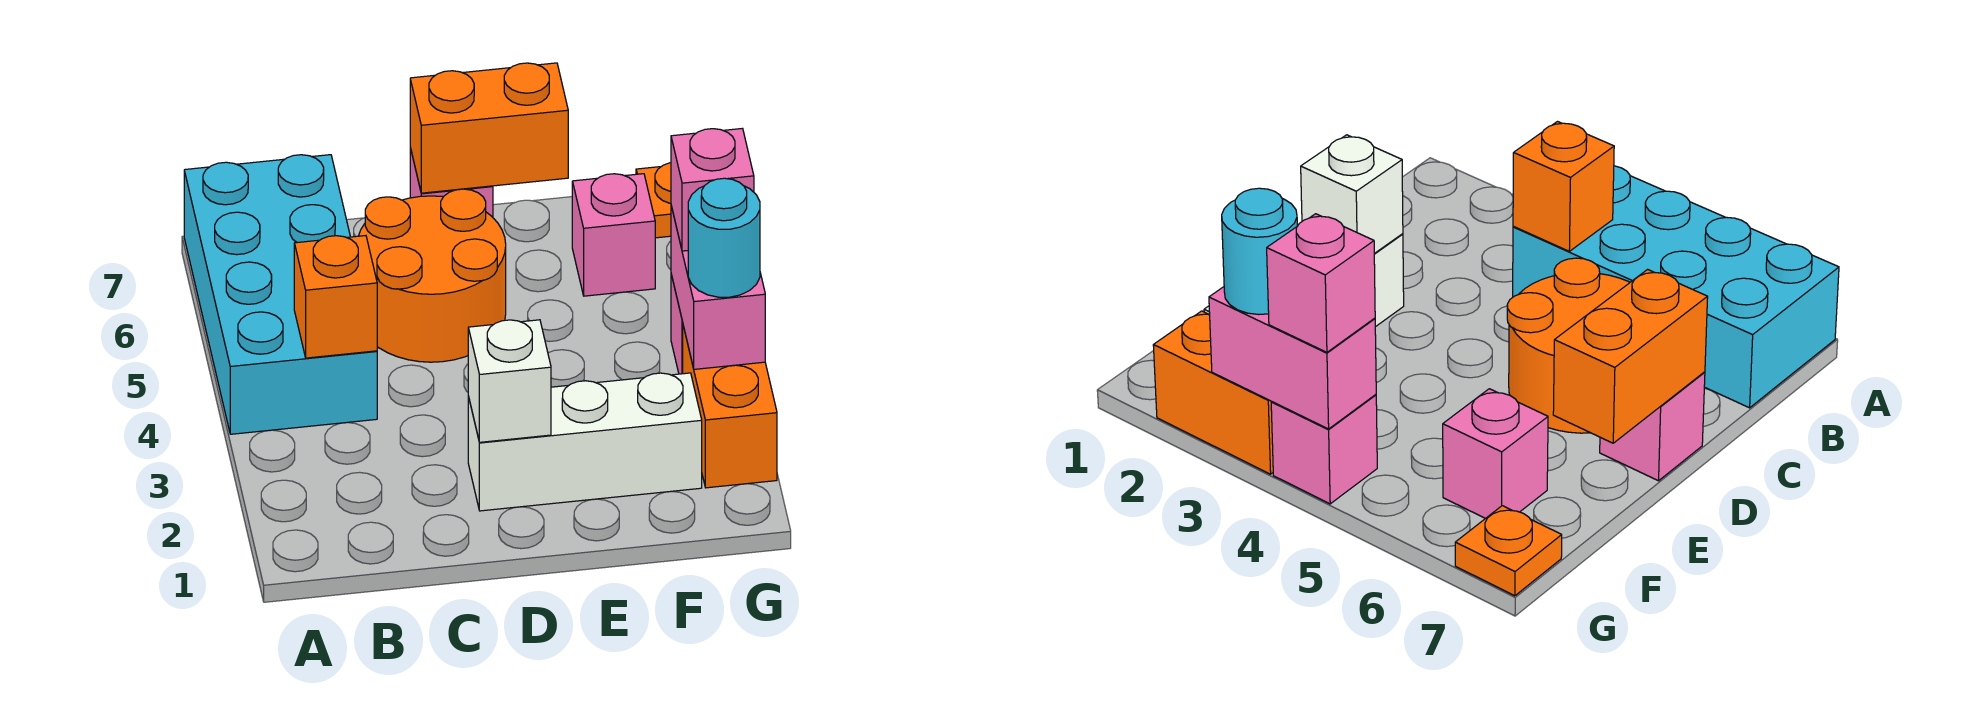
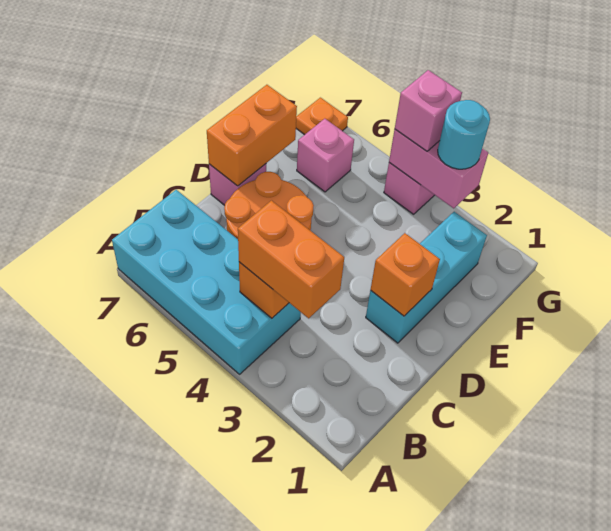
white 1x3 brick [468,373,702,511] -> cyan 1x3 brick [366,212,487,343]
white 1x1 brick [468,320,551,442] -> orange 1x1 brick [371,233,440,316]
orange 1x2 brick [683,326,777,488] -> orange 1x2 brick moved to [238,201,344,318]

